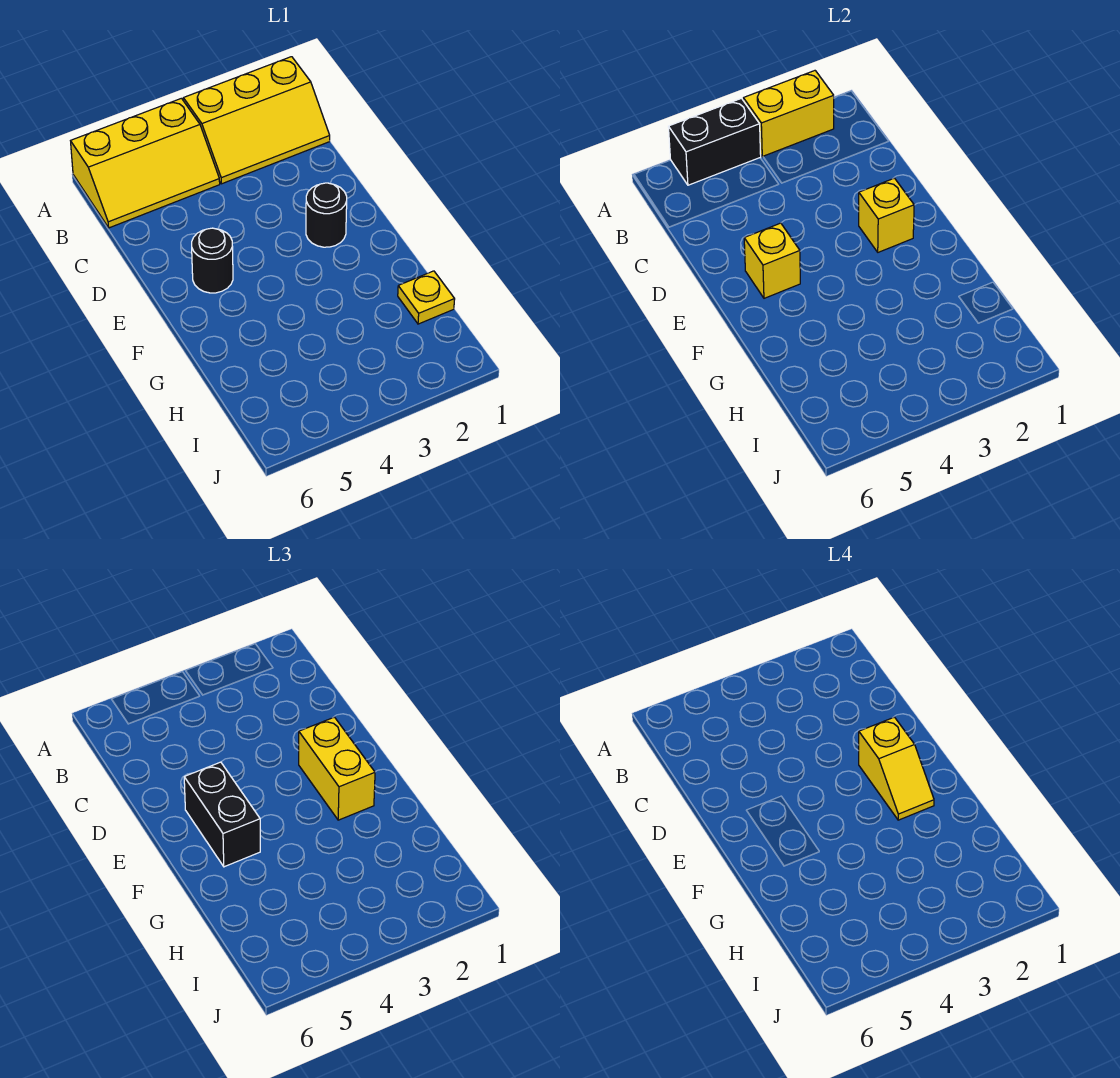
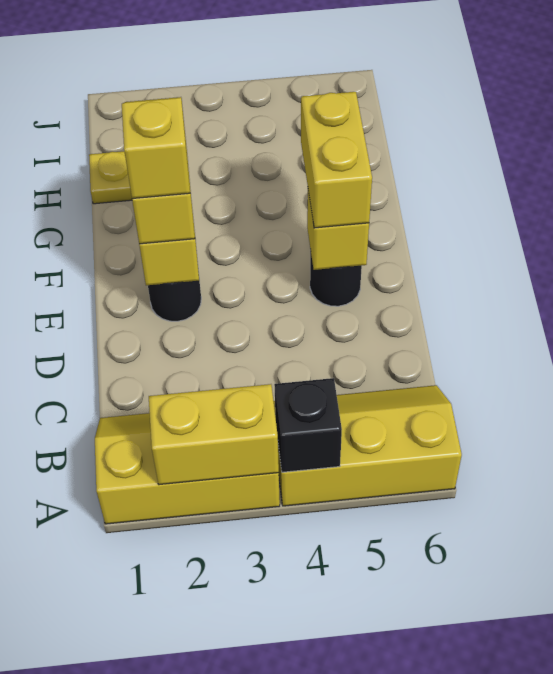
black 1x2 brick [668,98,761,185] -> black 1x1 brick [274,378,342,472]
black 1x2 brick [184,762,260,867] -> yellow 1x2 brick [301,92,372,228]

